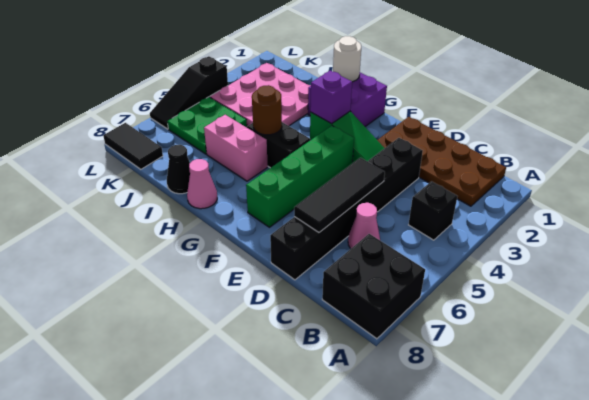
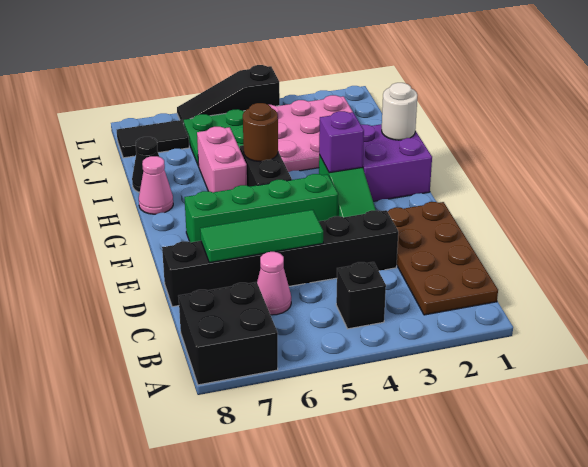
black 1x3 tile [294,158,385,232] -> green 1x3 tile [200,210,323,263]
black 1x2 tile [103,123,163,169] -> black 1x2 tile turned to [117,120,189,158]

